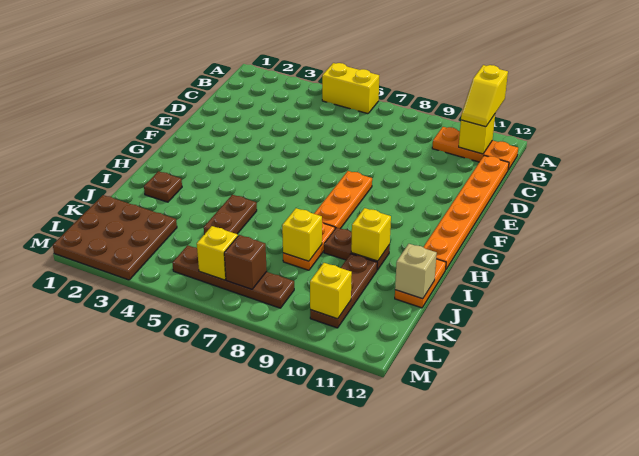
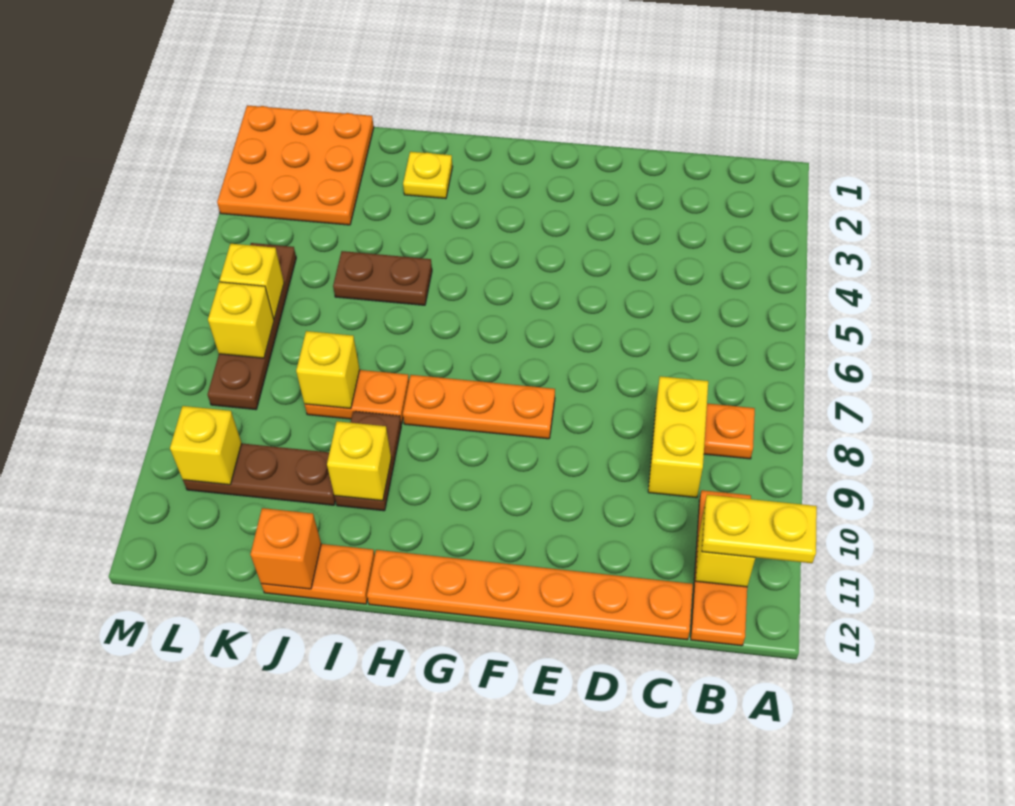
yellow 1x2 brick [322,63,379,114] -> yellow 1x2 brick moved to [648,376,708,498]
yellow 1x2 slope [461,65,508,127] -> yellow 1x2 plate [702,495,817,563]
none -> orange 1x1 plate [704,403,755,459]
brown 1x1 plate [144,171,182,202] -> yellow 1x1 plate [403,152,452,199]
tan 1x1 brick [395,244,437,299] -> orange 1x1 brick [250,508,321,589]
brown 3x3 plate [53,195,177,280] -> orange 3x3 plate [217,105,374,225]
brown 1x1 brick [224,235,267,289] -> yellow 1x1 brick [208,282,274,358]

